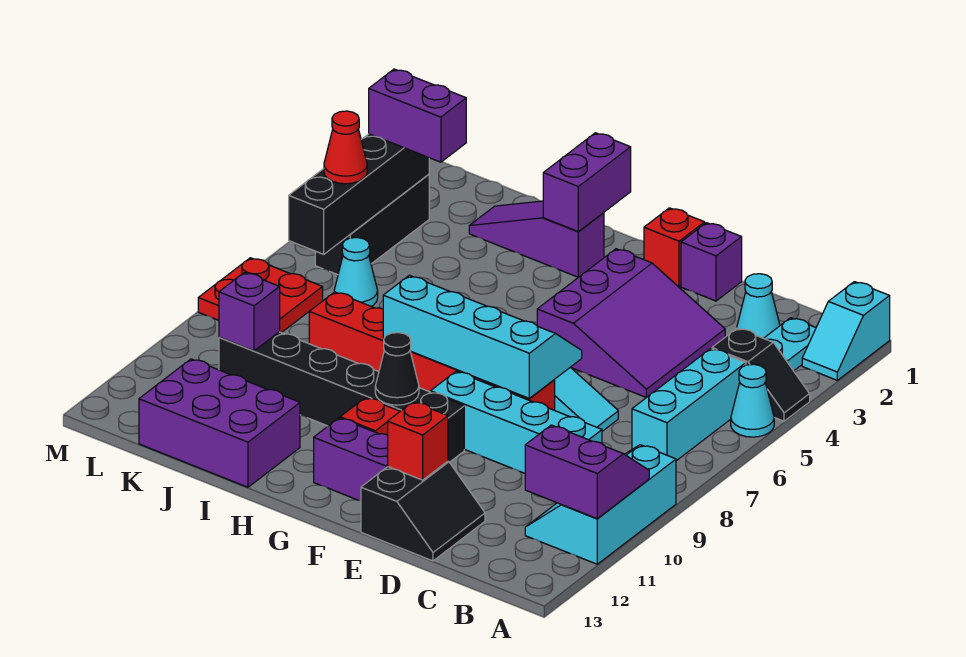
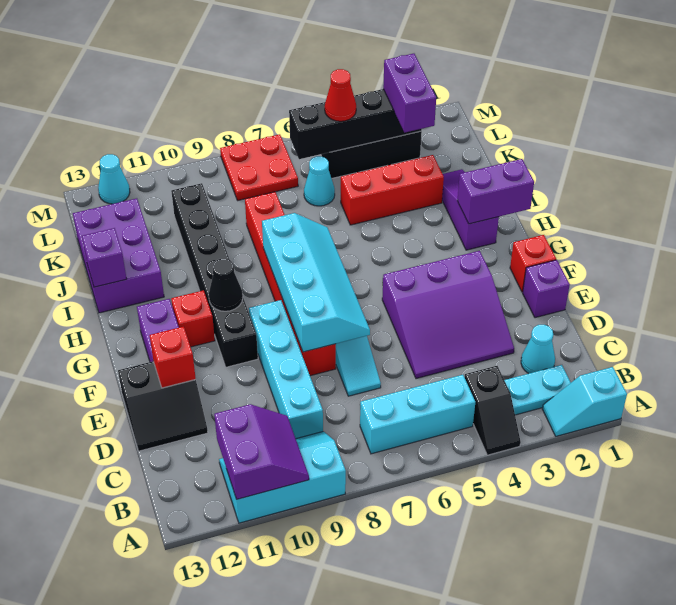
cyan 1x1 cone [731,364,774,437] -> cyan 1x1 cone moved to [98,154,130,204]
none -> red 1x3 brick [341,155,444,225]
purple 1x1 brick [219,273,280,351] -> purple 1x1 brick moved to [82,228,126,287]

